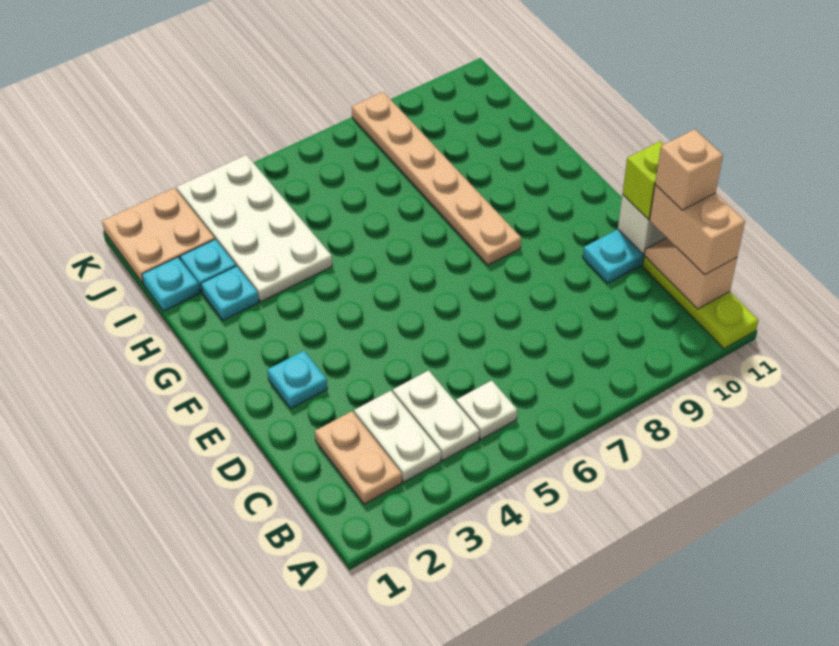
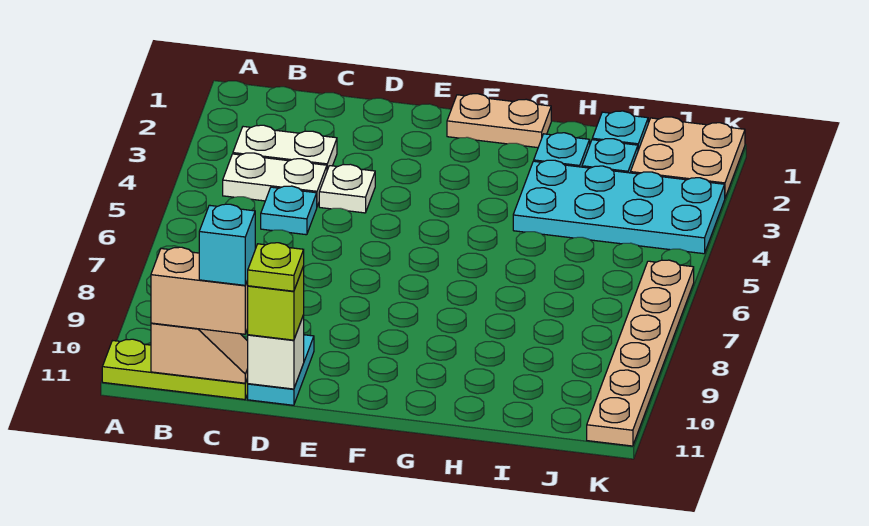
tan 1x2 plate [315,411,402,504] -> tan 1x2 plate moved to [447,94,551,148]
white 1x1 plate [456,380,517,439] -> white 1x1 plate moved to [319,164,375,213]
tan 1x1 brick [655,129,723,210] -> cyan 1x1 brick [199,204,255,285]
none -> lime 1x1 plate [247,243,304,291]
cyan 1x1 plate [267,351,327,408] -> cyan 1x1 plate moved to [261,186,317,235]
tan 1x6 plate [352,92,521,265] -> tan 1x6 plate turned to [587,260,694,446]
white 2x4 plate [177,155,332,302] -> cyan 2x4 plate [513,160,725,254]

